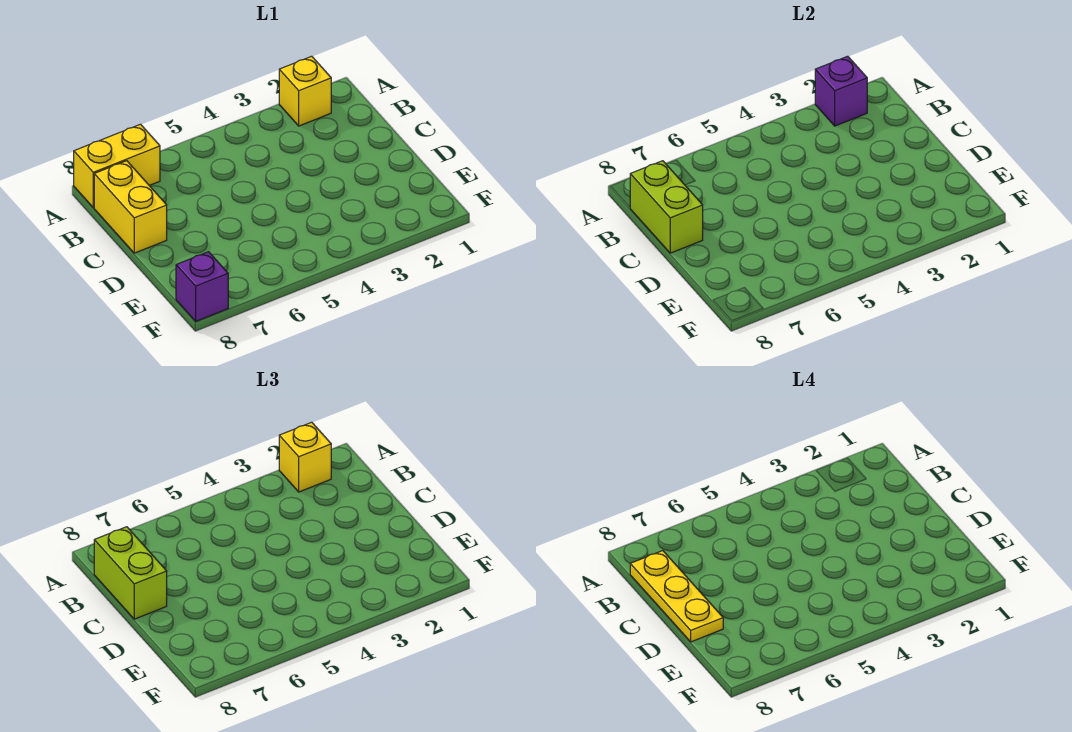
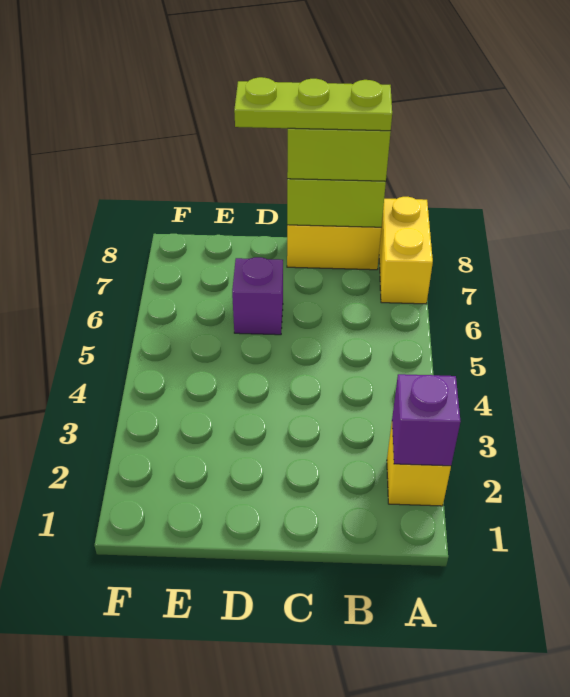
yellow 1x1 brick [279,422,331,492] -> none
yellow 1x3 plate [630,551,723,642] -> lime 1x3 plate [234,77,392,131]
purple 1x1 brick [176,252,228,321] -> purple 1x1 brick moved to [232,257,283,335]

